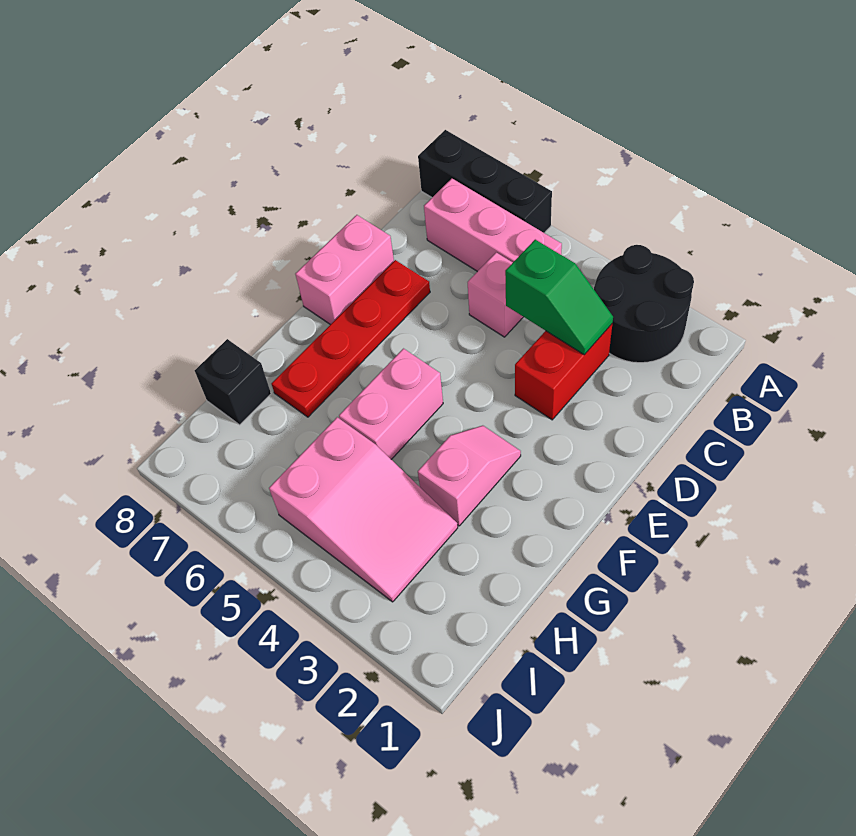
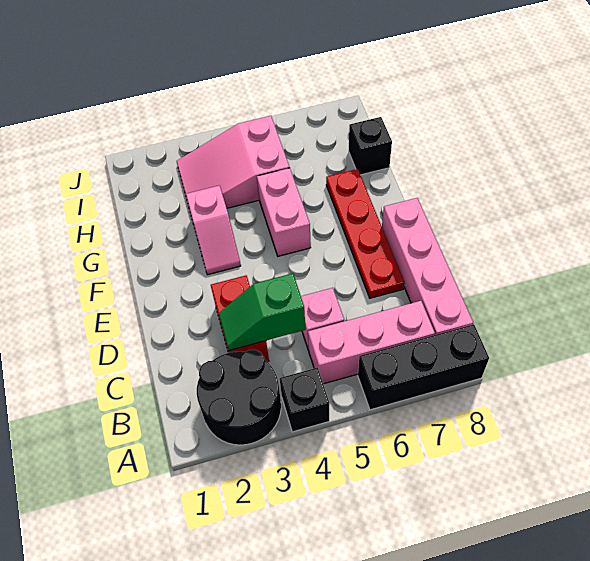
none -> black 1x1 brick [280,368,329,432]
pink 1x2 brick [295,215,394,325] -> pink 1x4 brick [382,198,473,335]

